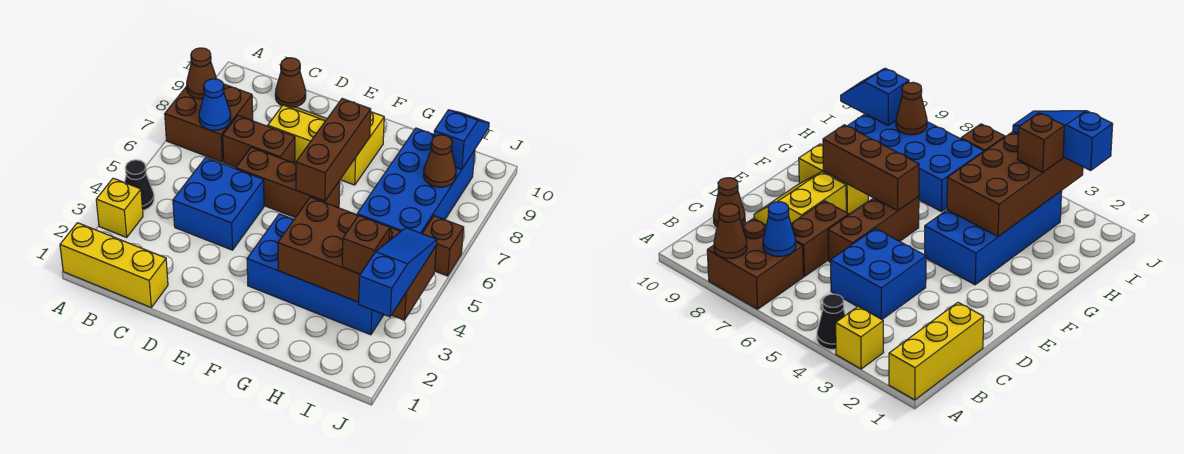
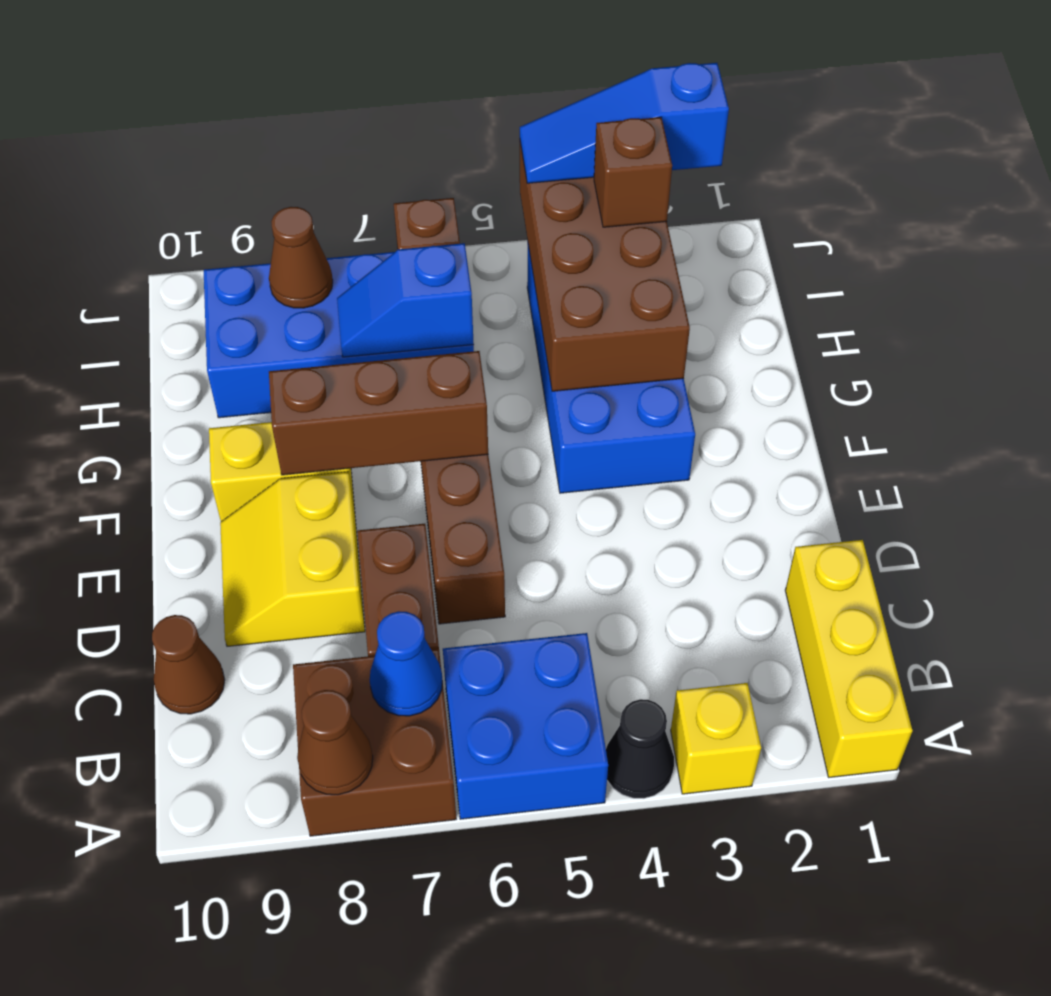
blue 2x2 brick [173,158,264,250] -> blue 2x2 brick moved to [443,633,608,819]
blue 1x2 slope [434,110,489,169] -> blue 1x2 slope moved to [337,243,474,357]

